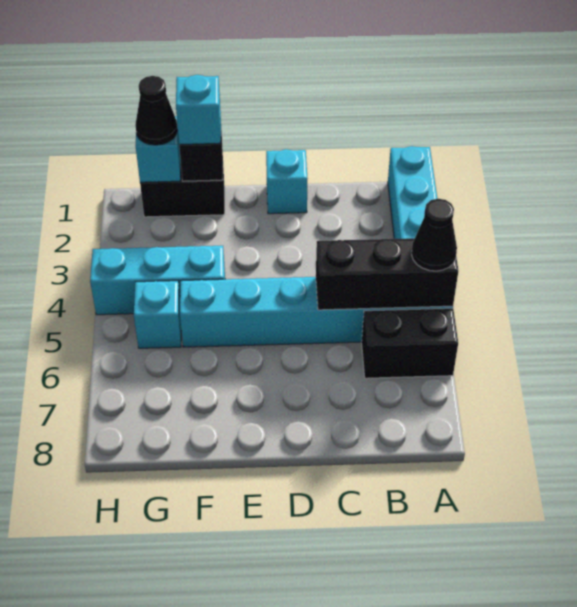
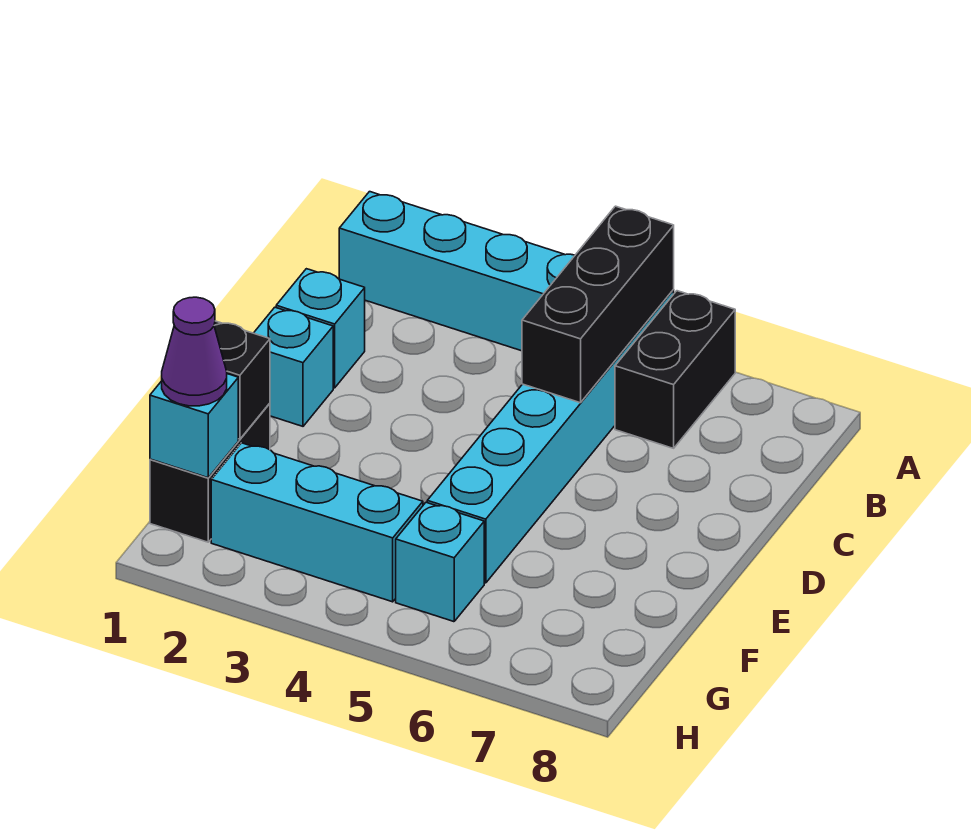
black 1x1 cone [412,199,457,271] -> none
cyan 1x1 brick [176,75,221,144] -> cyan 1x1 brick moved to [276,269,365,388]
cyan 1x3 brick [90,246,225,315] -> cyan 1x3 brick turned to [211,443,423,602]
black 1x1 cone [135,76,177,145] -> purple 1x1 cone [162,297,227,406]

